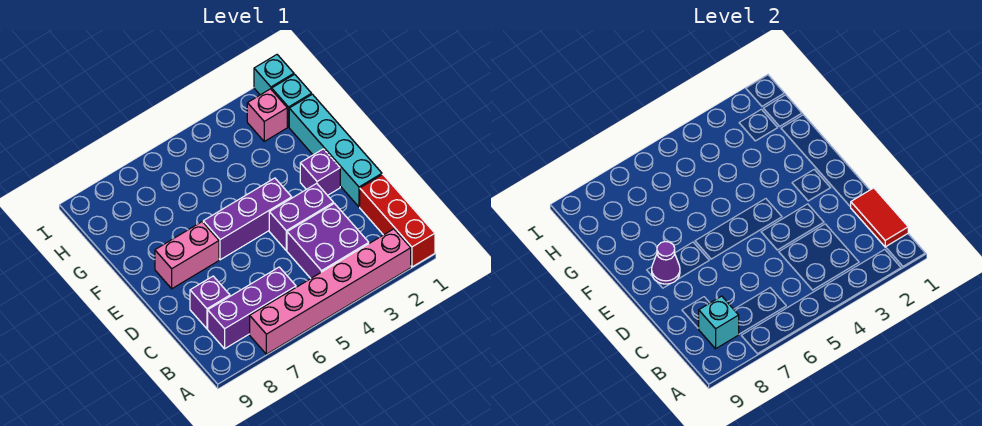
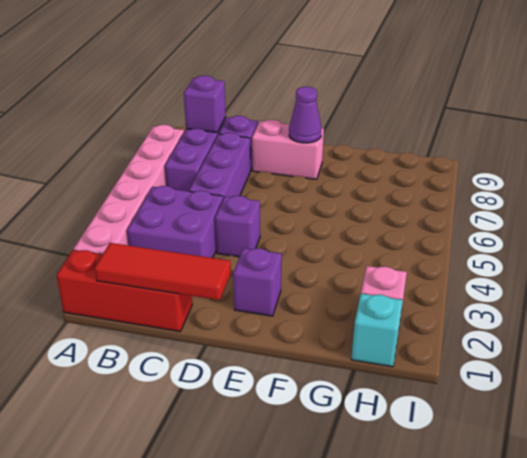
red 1x2 tile [851,188,908,247] -> red 1x3 tile [95,243,231,300]
cyan 1x1 brick [699,296,739,349] -> purple 1x1 brick [184,76,226,133]
cyan 1x4 brick [289,94,382,207] -> none
purple 1x2 brick [269,183,334,250] -> purple 1x1 brick [215,196,260,257]
purple 1x3 brick [203,178,292,260] -> purple 1x3 brick moved to [189,133,250,199]
pink 1x2 brick [155,222,219,289] -> pink 1x2 brick turned to [252,120,324,179]
cyan 1x1 brick [254,55,294,95] -> none

